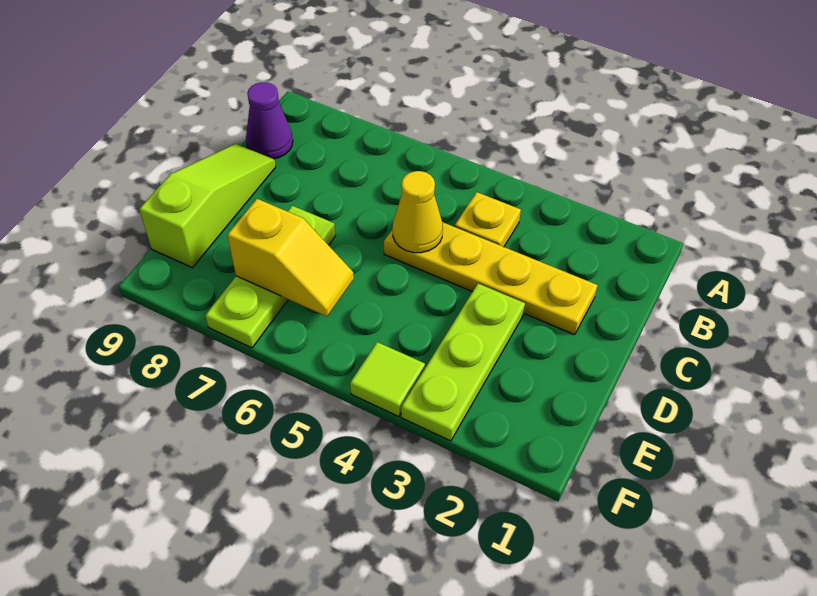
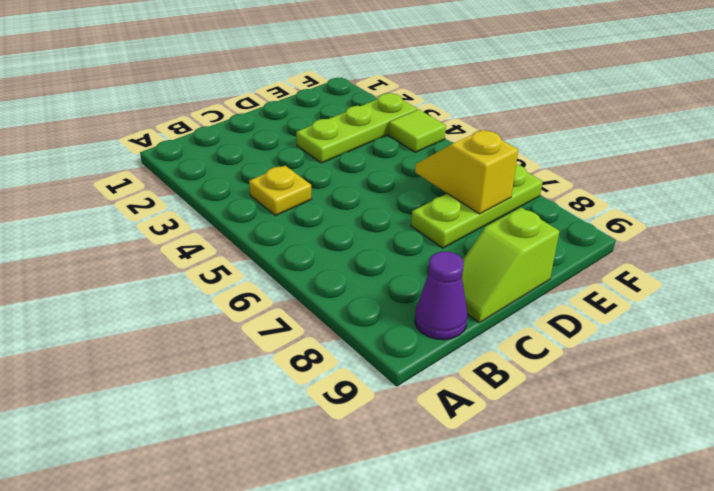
yellow 1x4 plate [384,222,597,335] -> none
yellow 1x1 cone [393,171,443,253] -> none
lime 1x3 slope [139,144,276,268] -> lime 1x2 slope [462,207,560,323]

